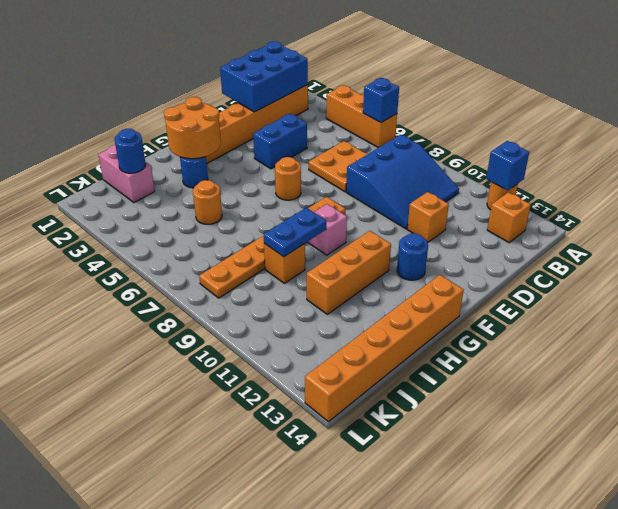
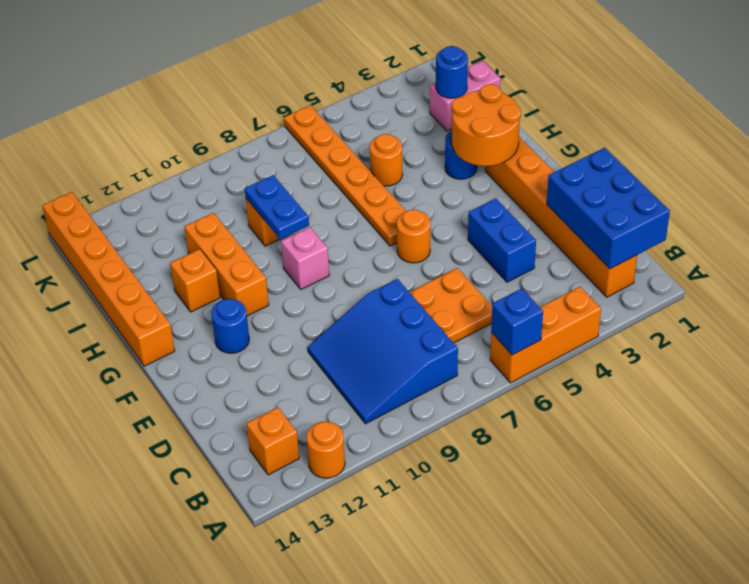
blue 1x1 brick [486,141,529,190] -> none
orange 1x1 brick [407,192,449,242] -> orange 1x1 brick moved to [170,249,220,312]
orange 1x6 plate [199,197,345,298] -> orange 1x6 plate moved to [284,105,406,246]

